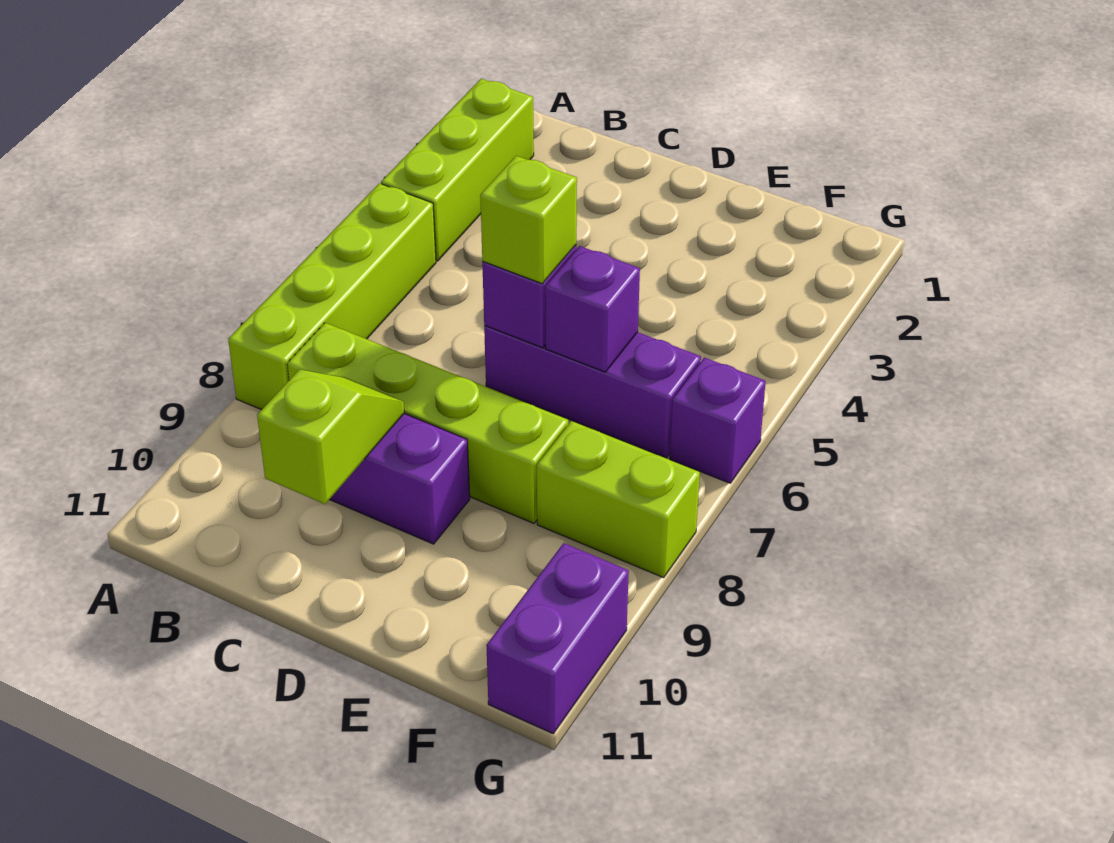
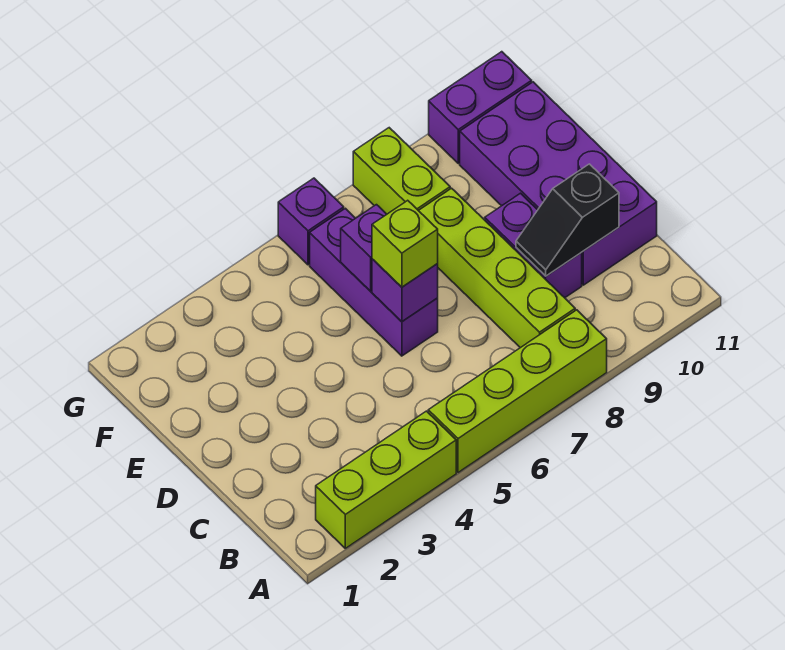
lime 1x2 slope [257,369,404,504] -> black 1x2 slope [516,164,619,276]
none -> purple 2x4 brick [460,82,657,285]

